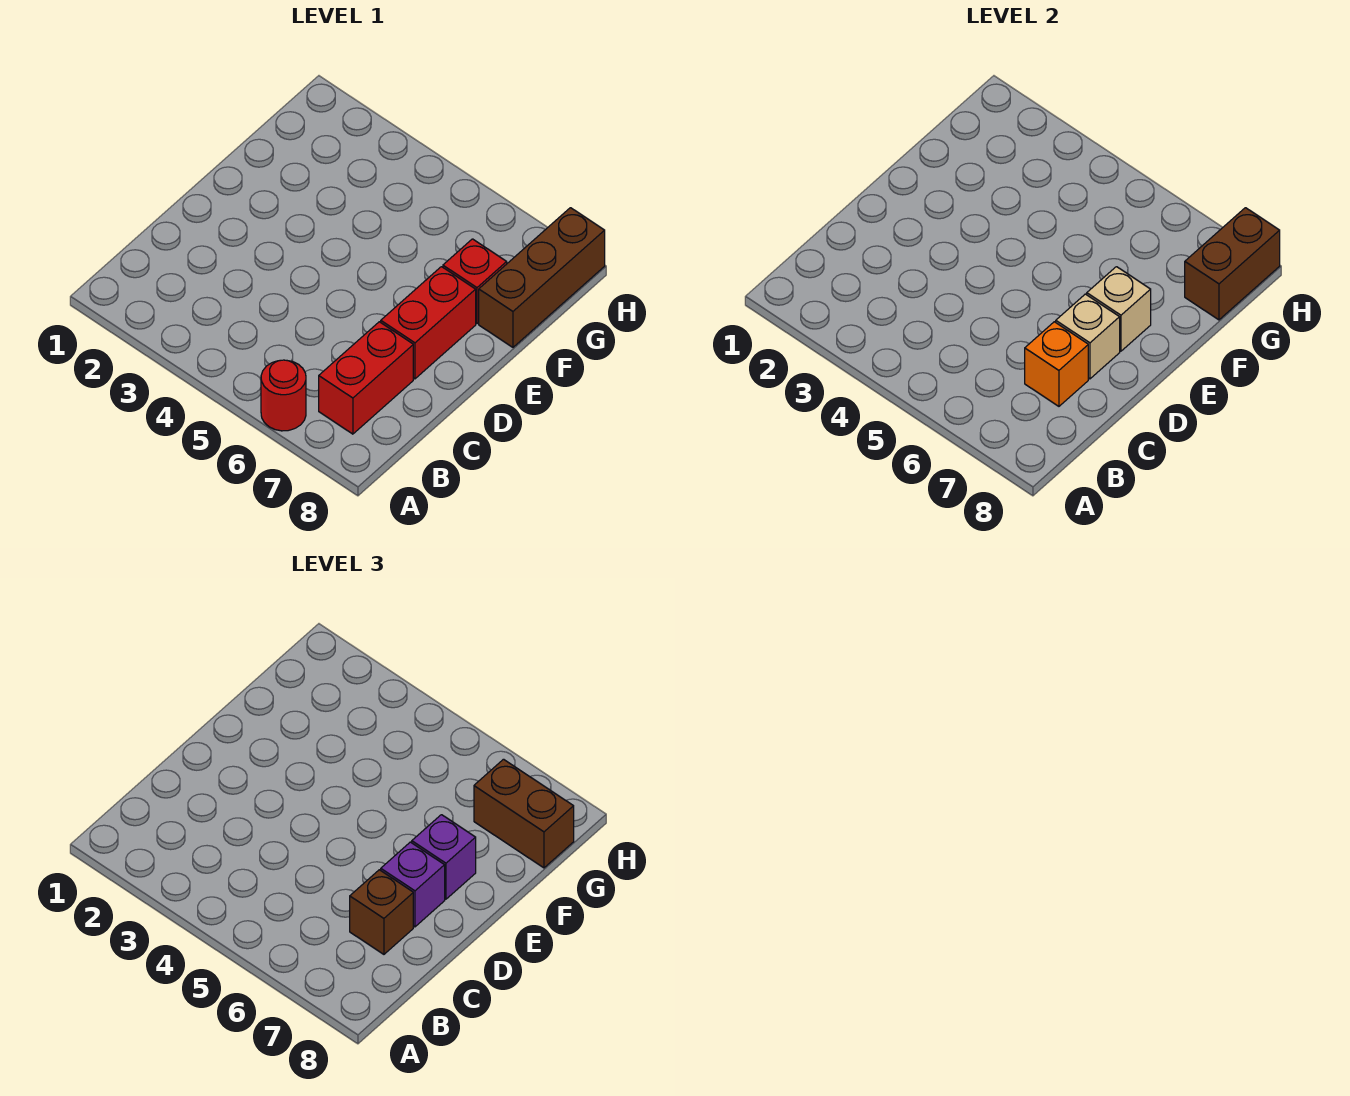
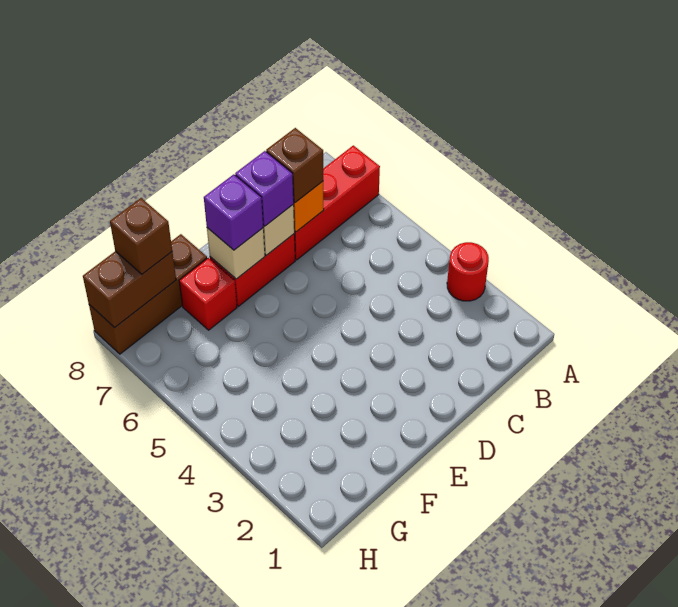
red 1x1 round brick [261,360,306,431] -> red 1x1 round brick moved to [447,242,489,301]
red 1x2 brick [319,322,413,434] -> red 1x3 brick [294,145,380,260]
brown 1x2 brick [474,759,574,868] -> brown 1x1 brick [110,198,172,274]

